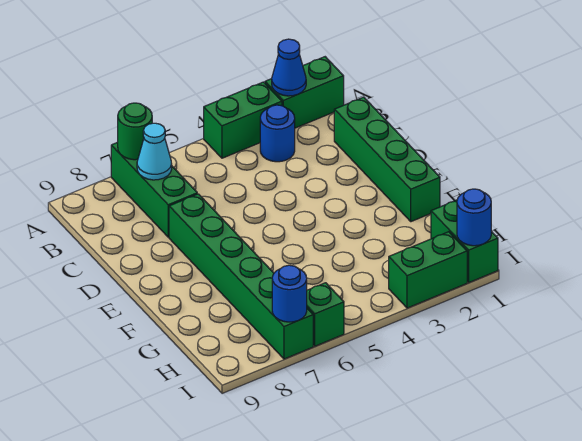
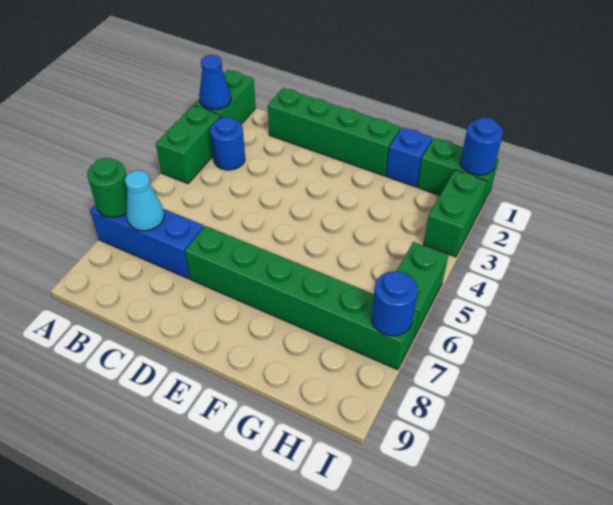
green 1x3 brick [111,142,197,237] -> blue 1x3 brick [90,204,204,279]
none -> blue 1x1 brick [386,127,433,187]
green 1x1 brick [307,283,344,346] -> green 1x2 brick [397,242,448,339]

